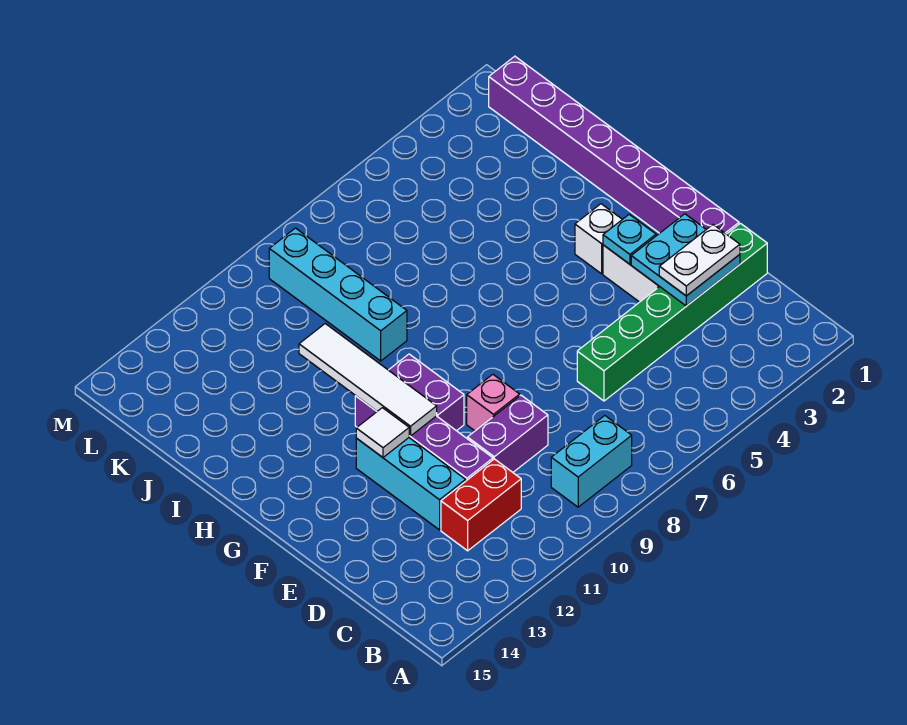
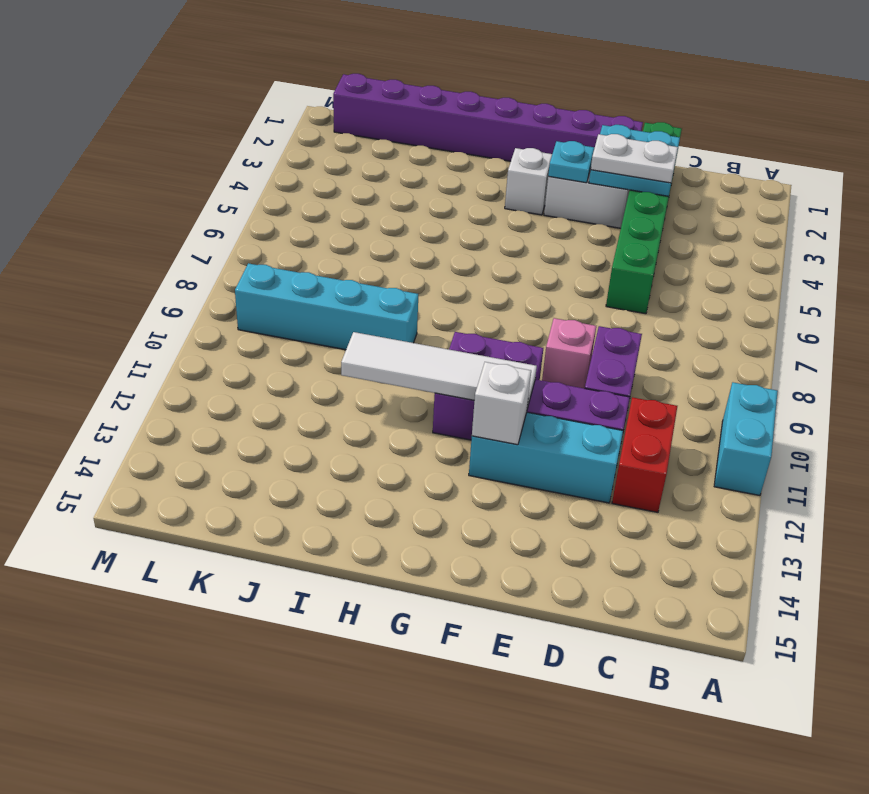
cyan 1x2 brick [551,416,632,507] -> cyan 1x2 brick moved to [714,382,778,495]
white 1x2 plate [659,225,740,296] -> white 1x2 plate turned to [591,134,678,183]
white 1x1 tile [356,408,409,457] -> white 1x1 brick [472,362,531,445]

